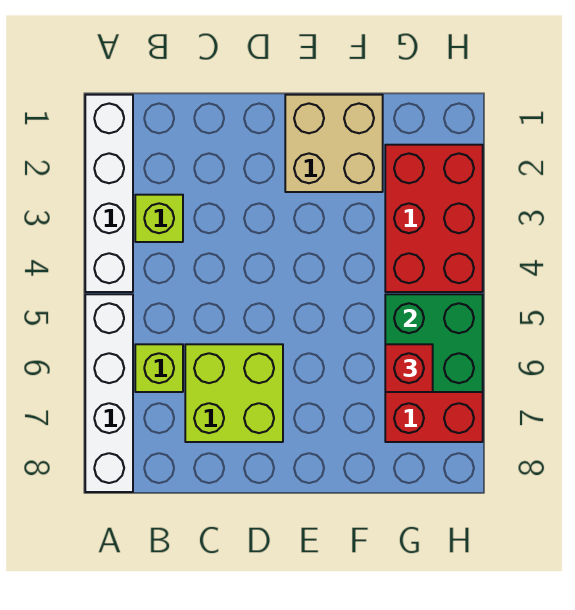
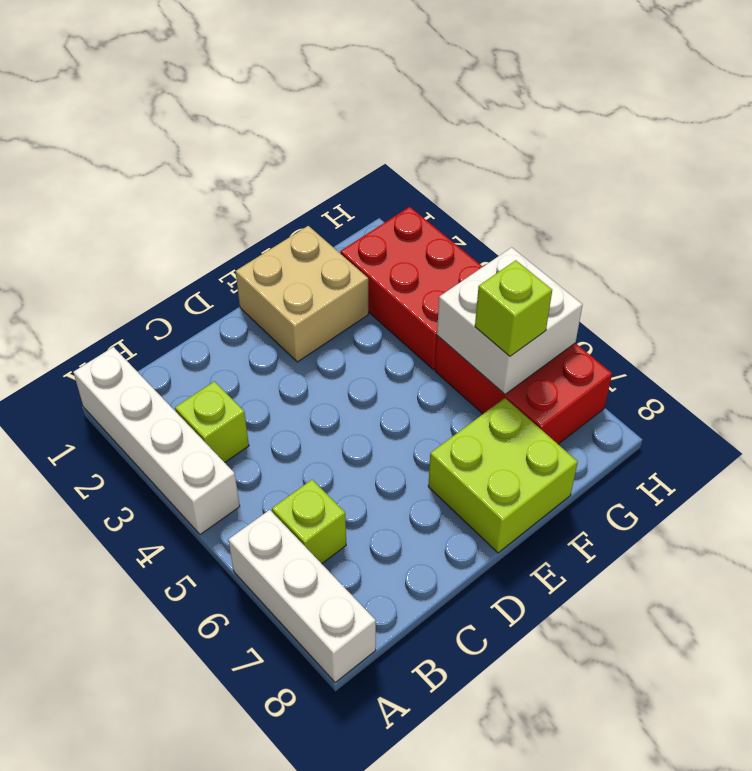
white 1x4 brick [85,294,133,492] -> white 1x3 brick [228,510,376,682]
lime 2x2 brick [185,344,283,442] -> lime 2x2 brick moved to [428,398,578,553]
green 2x2 brick [385,294,483,392] -> white 2x2 brick [437,247,583,394]
red 1x1 brick [385,344,433,392] -> lime 1x1 brick [475,260,552,356]

